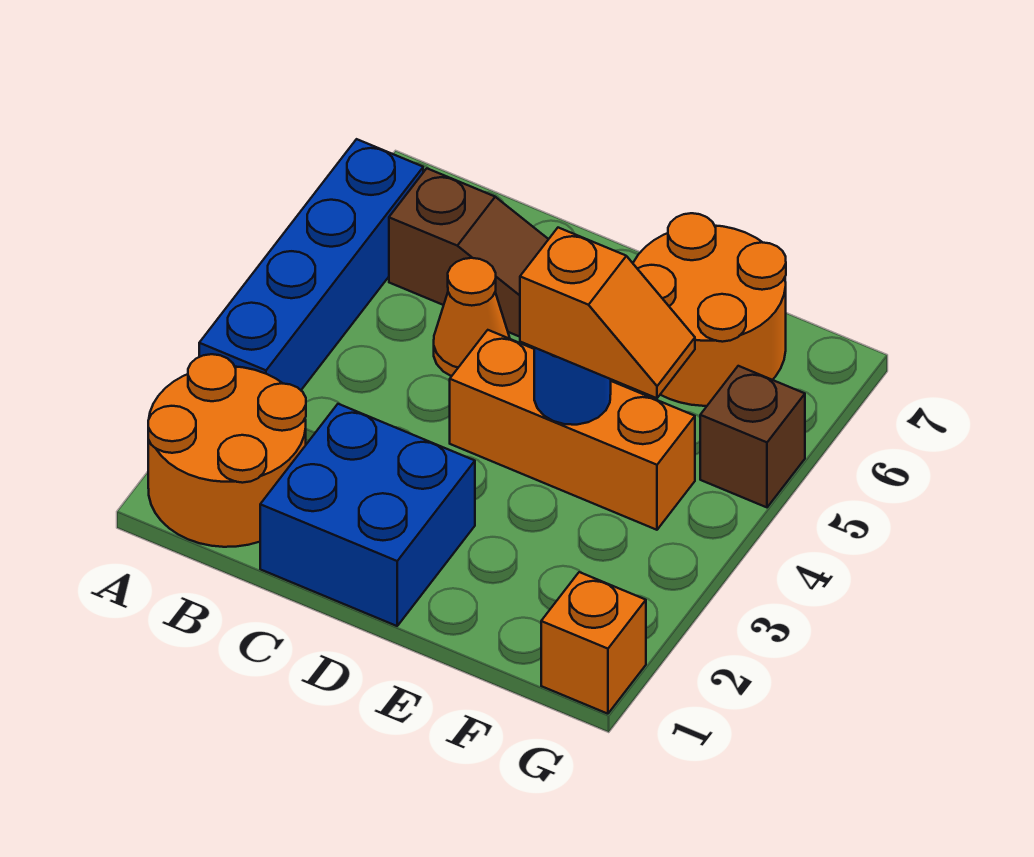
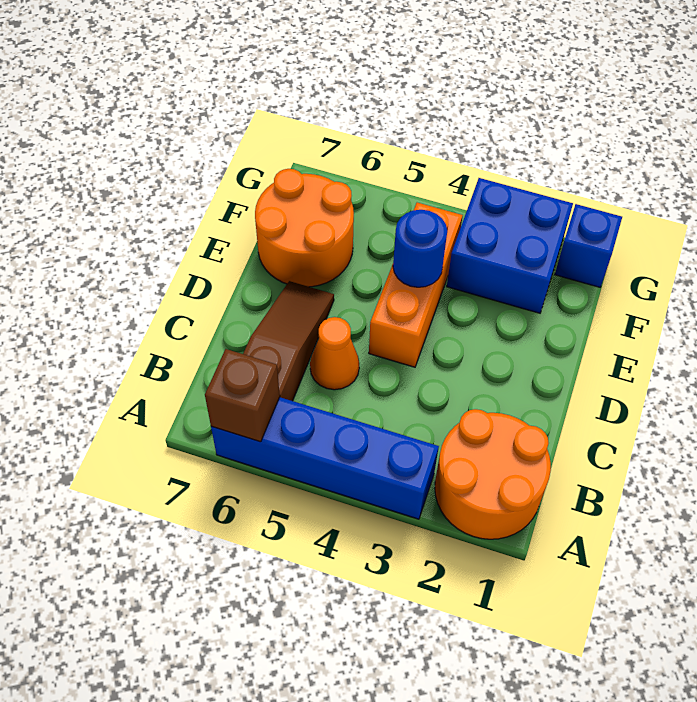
blue 2x2 brick [260,404,475,626] -> blue 2x2 brick moved to [447,178,573,313]
orange 1x2 slope [520,228,695,398] -> none
orange 1x1 brick [541,572,646,714] -> blue 1x1 brick [555,204,622,287]
brown 1x1 brick [700,366,805,507] -> brown 1x1 brick moved to [205,349,280,442]

